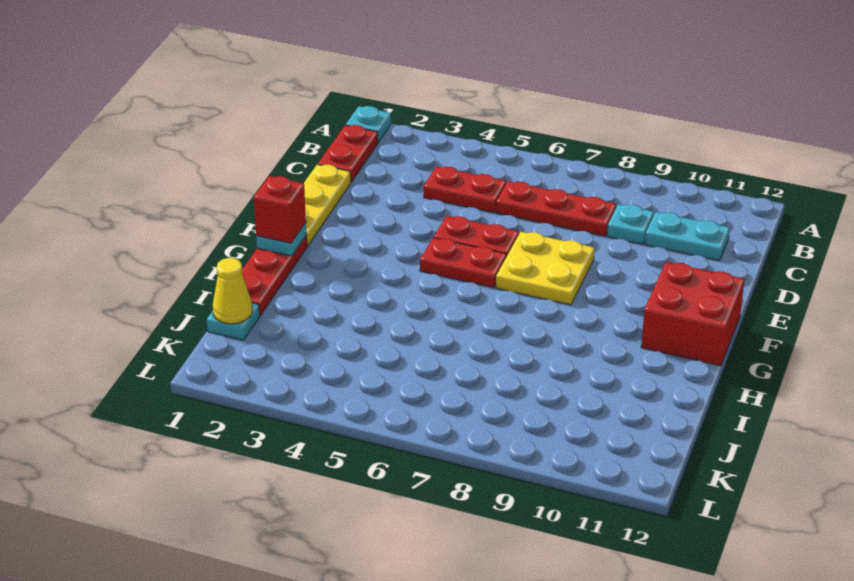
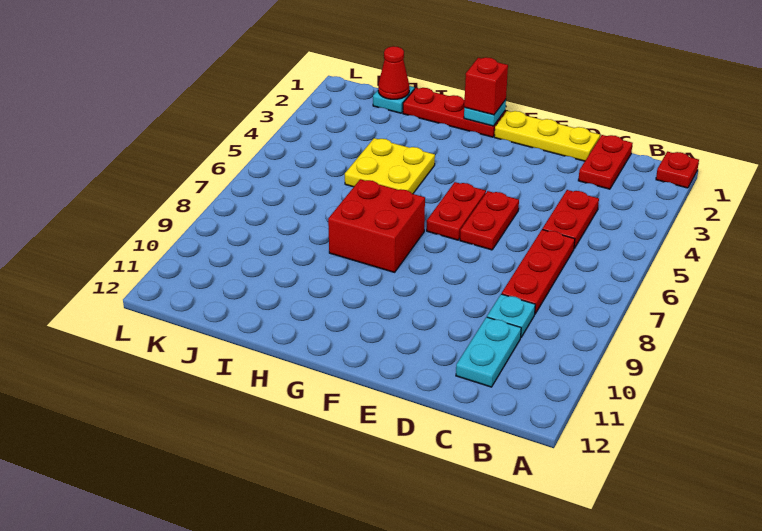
cyan 1x1 plate [346,106,391,142] -> red 1x1 plate [656,152,699,188]
red 1x2 plate [318,125,378,182] -> red 1x2 plate turned to [578,135,633,189]
yellow 2x2 plate [496,232,594,305] -> yellow 2x2 plate moved to [345,138,435,194]
red 2x2 brick [641,262,744,366] -> red 2x2 brick moved to [328,179,425,272]
yellow 1x1 cone [213,258,252,324] -> red 1x1 cone [378,46,409,99]

